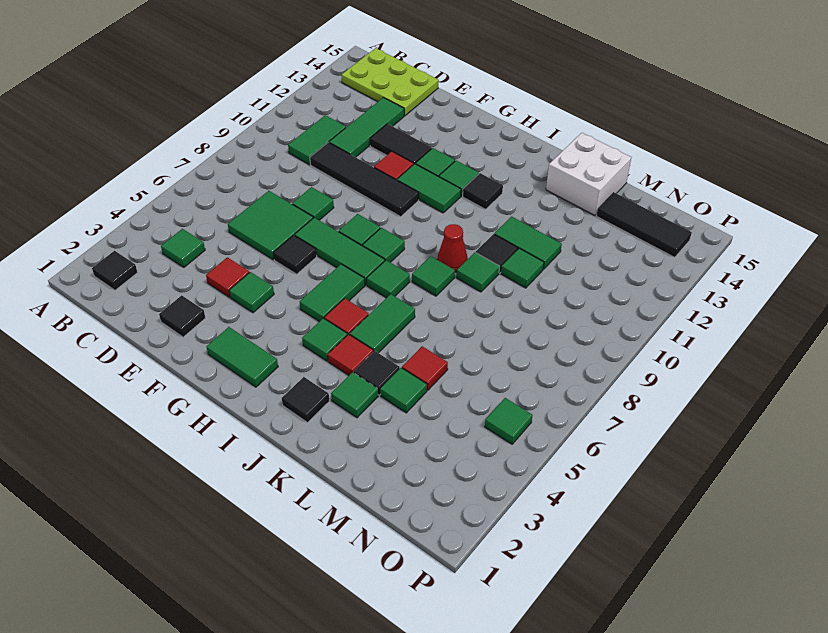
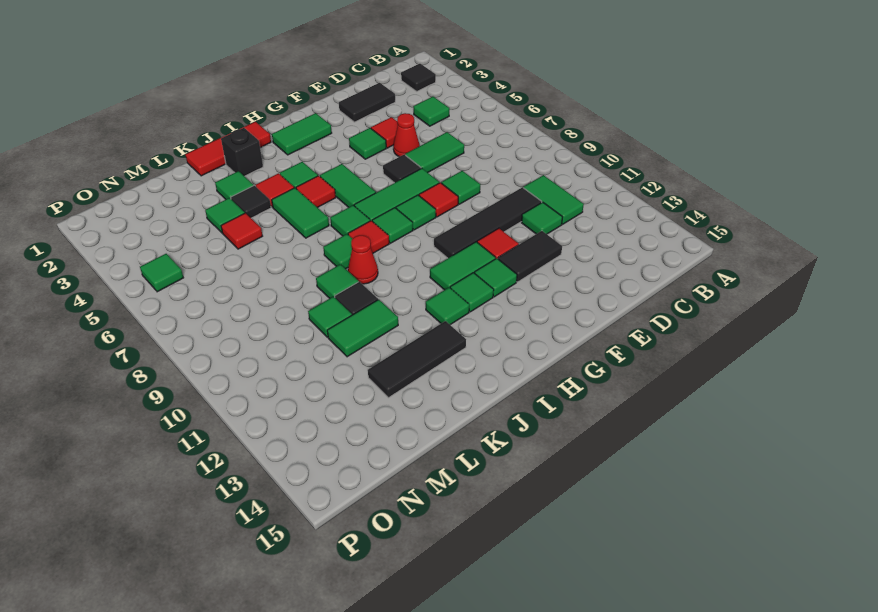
lime 2x3 plate [342,48,439,116] -> none
green 2x2 tile [228,191,313,260] -> green 1x2 tile [405,132,464,173]
green 1x3 tile [329,97,404,157] -> green 1x1 tile [521,202,562,234]
black 1x1 tile [159,295,205,337] -> black 1x2 tile [339,83,395,122]
none -> red 1x1 cone [393,113,420,157]
none -> red 1x1 tile [419,183,458,217]
none -> red 1x3 tile [186,122,271,176]
none -> red 1x1 tile [348,221,389,253]
black 1x1 tile [463,173,503,209] -> green 1x1 tile [426,287,469,325]
black 1x1 tile [282,377,329,422] -> black 1x1 brick [221,128,263,176]
white 2x2 brick [546,133,631,215] -> none
black 1x3 tile [597,192,692,257] -> black 1x3 tile moved to [368,321,466,398]

